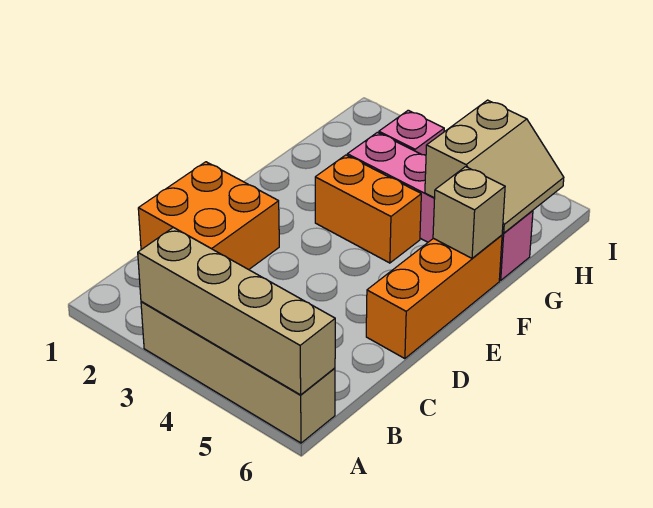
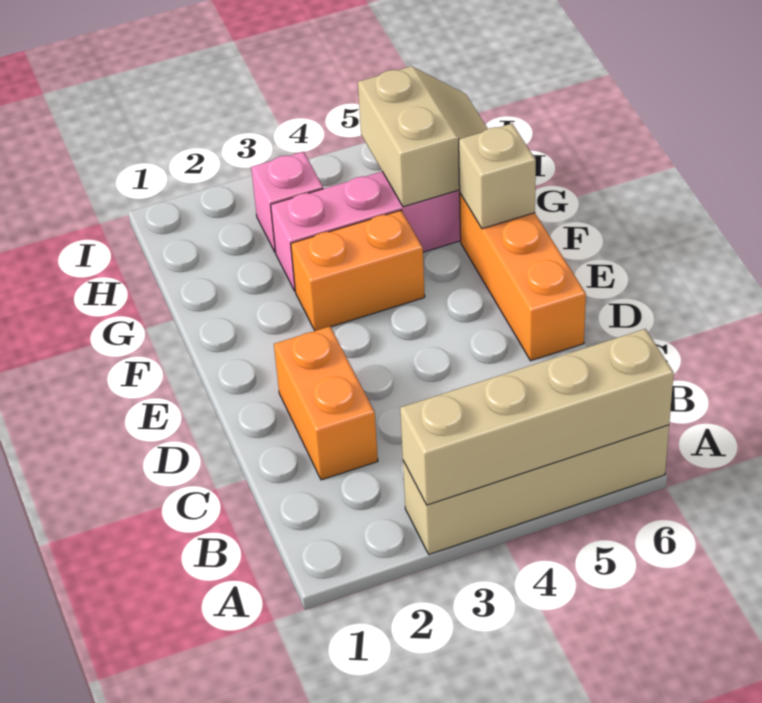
orange 2x2 brick [138,162,279,270] -> orange 1x2 brick [274,326,378,480]

